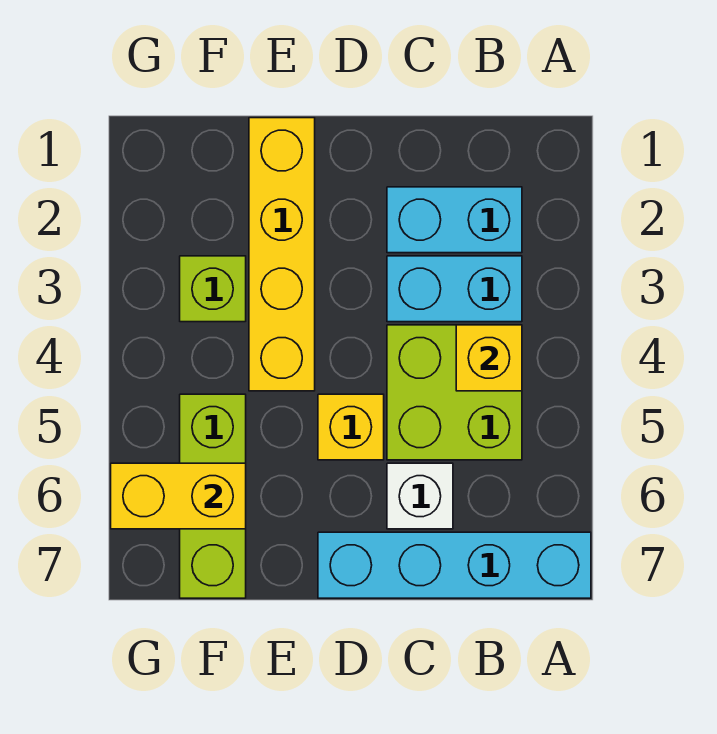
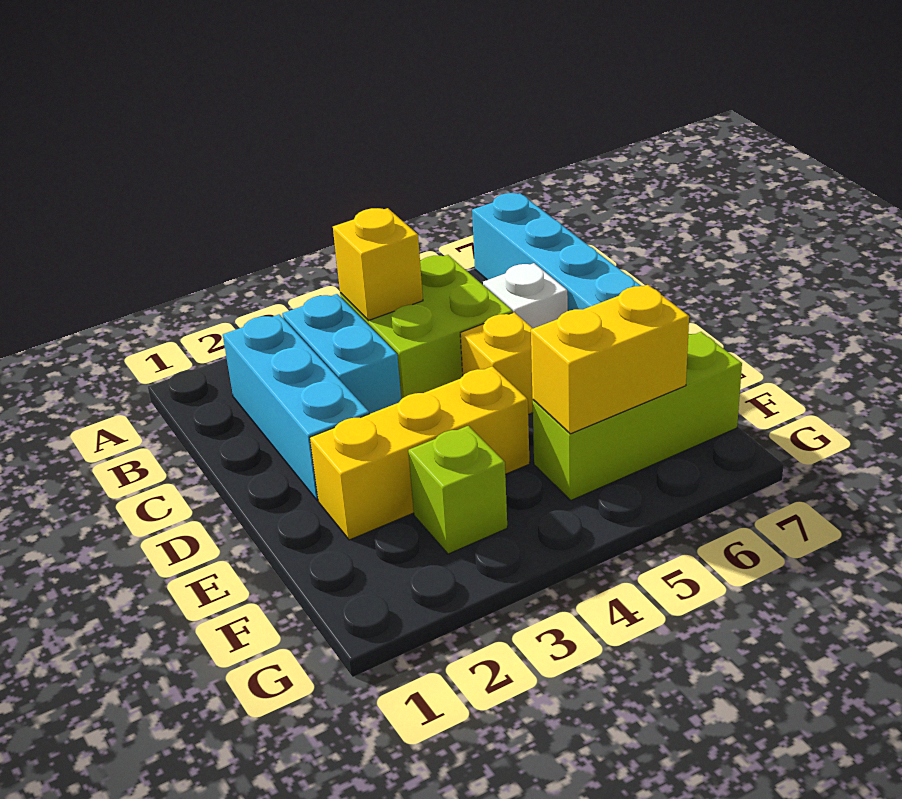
cyan 1x2 brick [387,187,522,253] -> cyan 1x3 brick [223,314,369,500]
yellow 1x4 brick [249,118,315,391] -> yellow 1x3 brick [310,366,530,540]
yellow 1x2 brick [111,463,246,529] -> yellow 1x2 brick turned to [531,285,689,434]

